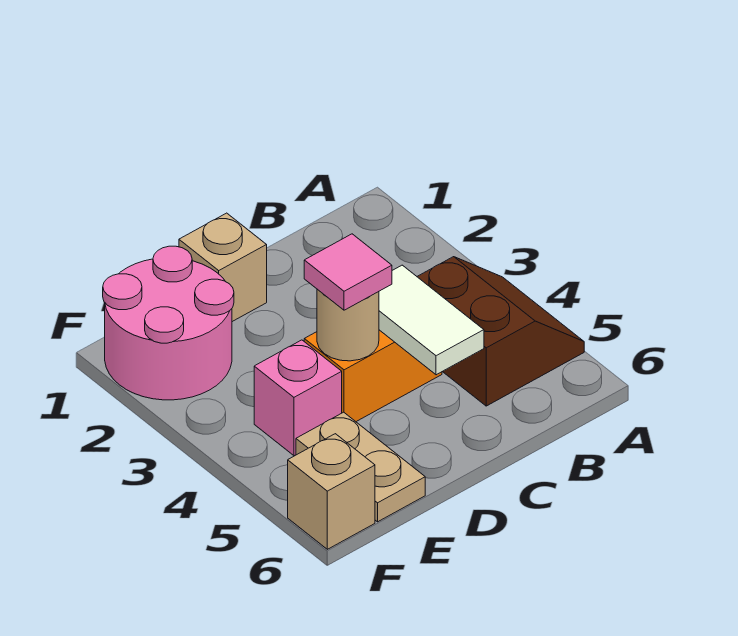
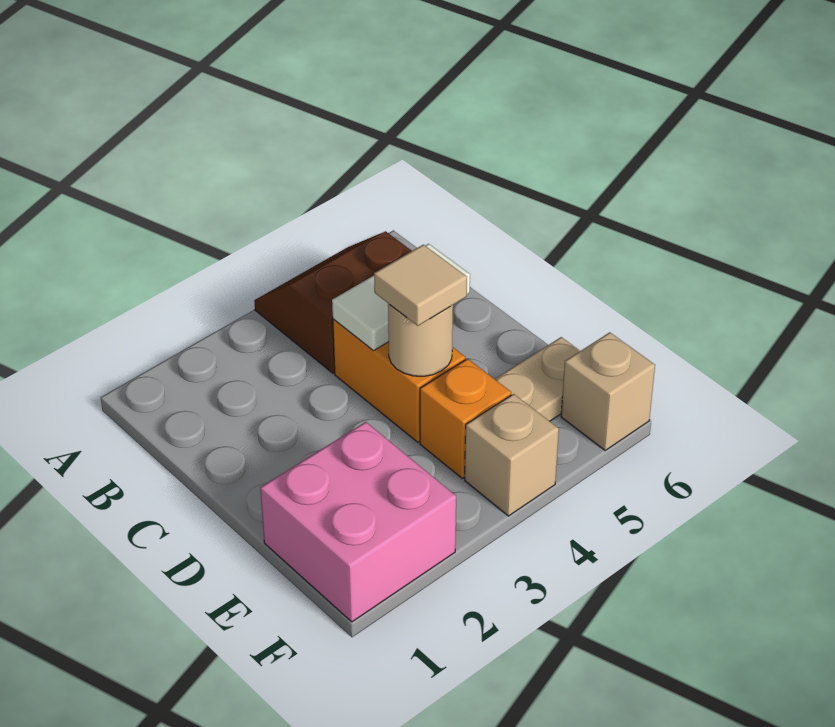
tan 1x1 brick [179,213,267,322] -> tan 1x1 brick moved to [465,394,559,516]
pink 1x1 tile [304,234,392,310] -> tan 1x1 tile [374,245,467,326]
pink 2x2 round brick [103,246,234,400] -> pink 2x2 brick [260,422,456,622]
pink 1x1 brick [254,340,342,456] -> orange 1x1 brick [420,359,511,478]

